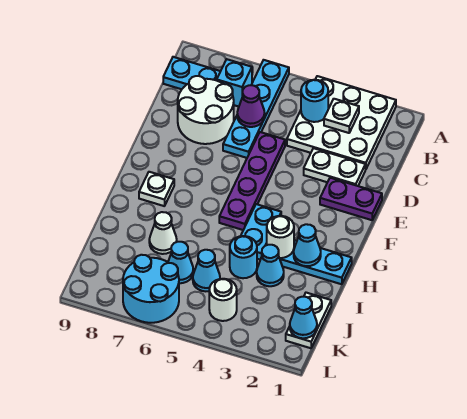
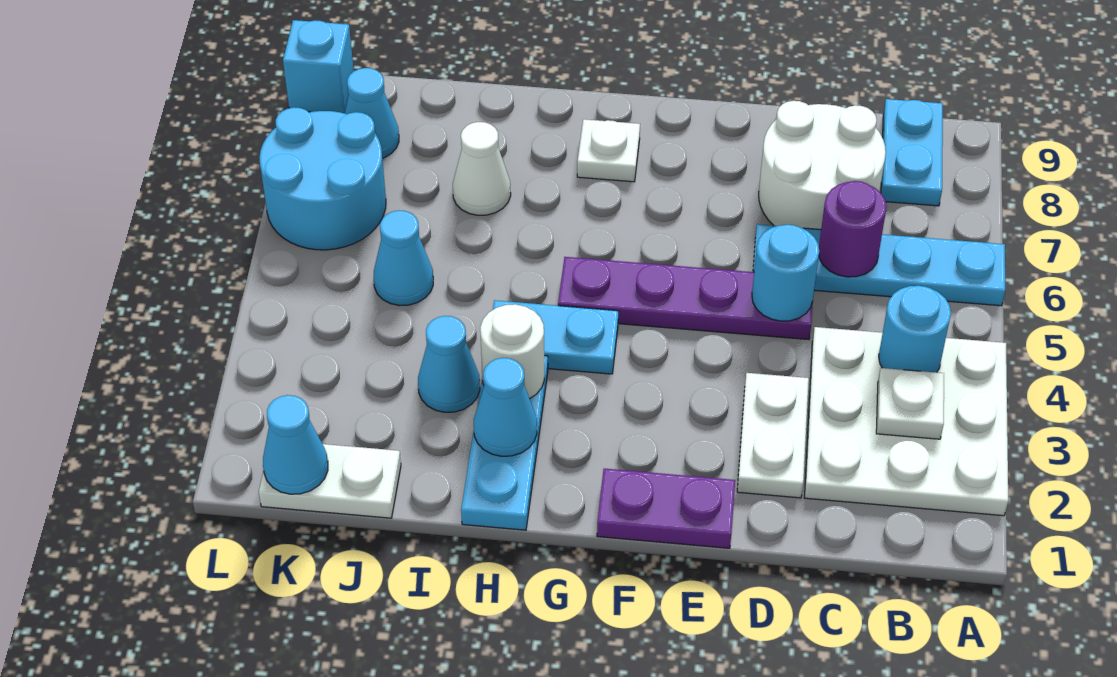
cyan 1x1 brick [217,59,252,107] -> cyan 1x1 brick moved to [283,20,354,113]
purple 1x1 cone [237,85,265,127] -> purple 1x1 round brick [819,181,886,277]
purple 1x2 plate [320,178,382,220] -> purple 1x2 plate turned to [597,469,735,548]
cyan 1x1 round brick [230,236,257,278] -> cyan 1x1 round brick moved to [752,225,819,321]
cyan 1x1 cone [168,242,193,283] -> cyan 1x1 cone moved to [345,68,399,158]
white 1x1 round brick [209,279,237,321] -> none

